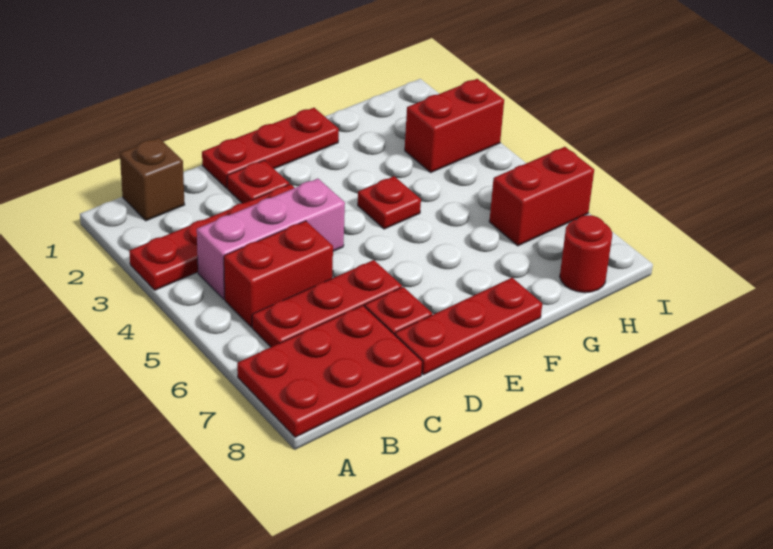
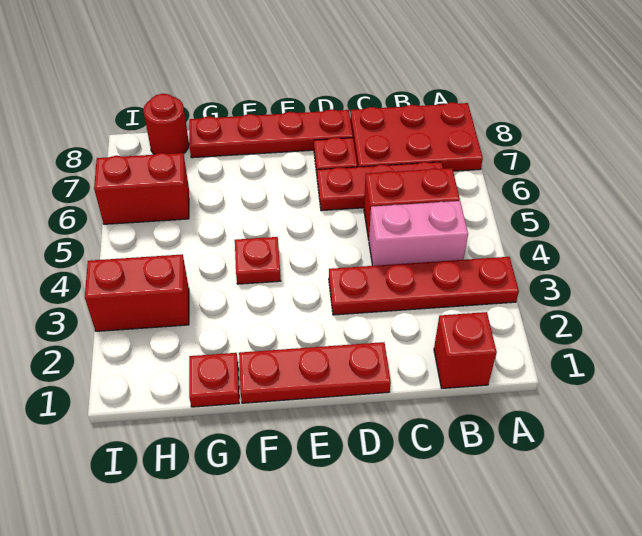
brown 1x1 brick [120,138,185,221] -> red 1x1 brick [434,312,497,388]
pink 1x3 brick [197,179,345,299] -> pink 1x2 brick [369,201,468,266]
red 1x1 plate [227,160,289,203] -> red 1x1 plate moved to [189,353,239,407]
red 1x3 plate [395,278,542,375] -> red 1x4 plate [189,109,353,158]

